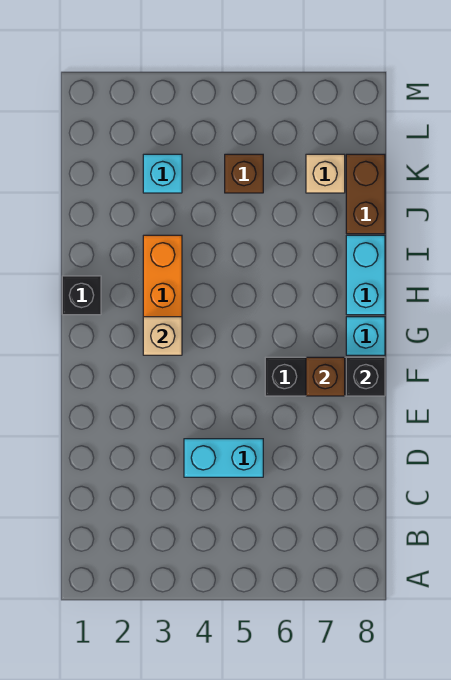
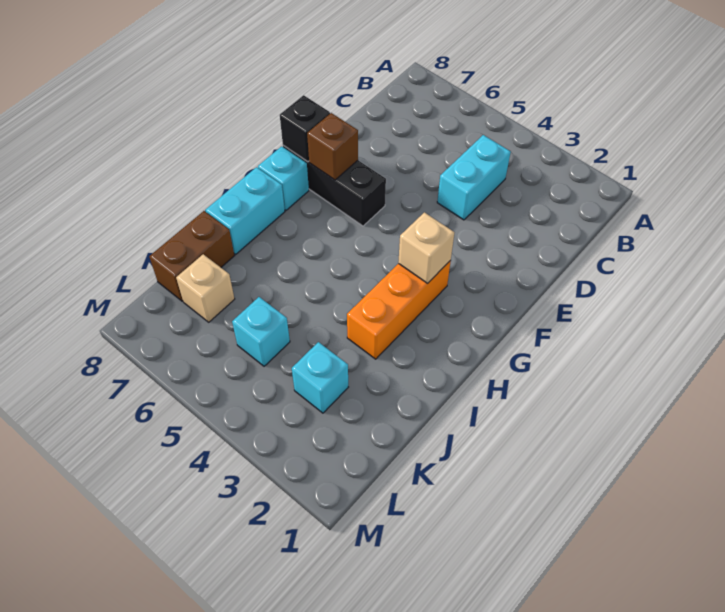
cyan 1x2 brick [184,439,263,477] -> cyan 1x2 brick turned to [437,135,511,220]
black 1x1 brick [62,276,101,315] -> none
brown 1x1 brick [225,154,263,193] -> cyan 1x1 brick [232,297,290,366]

